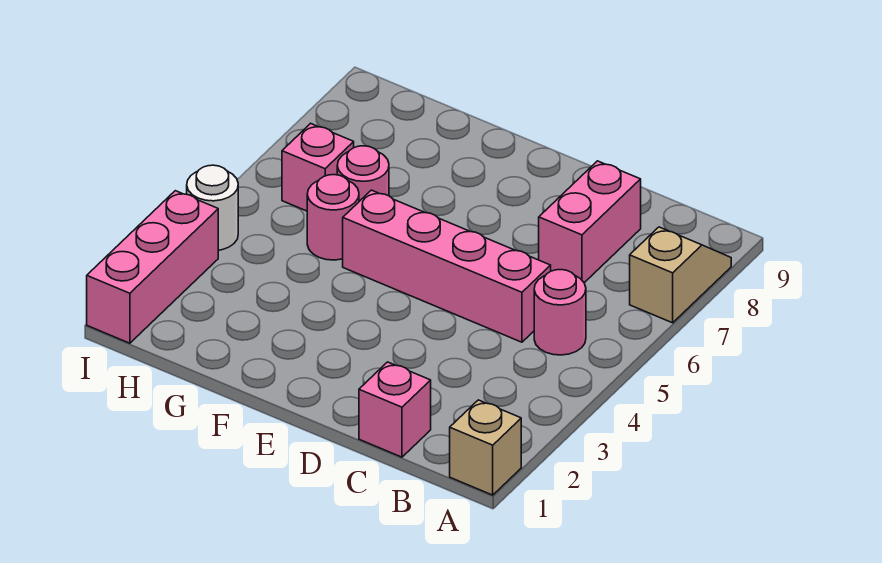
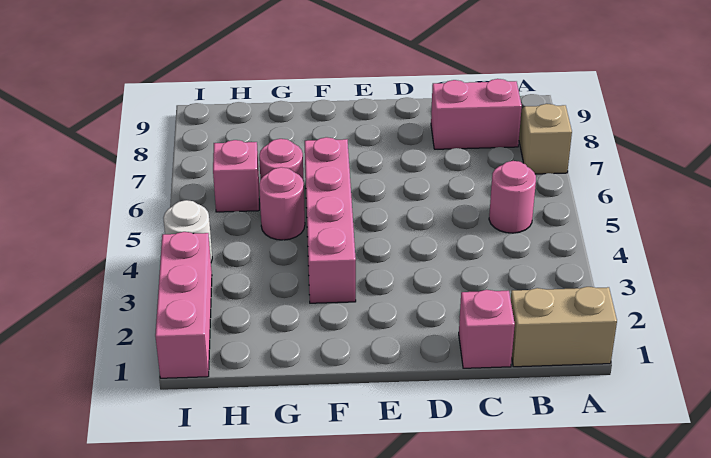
tan 1x1 brick [450,400,521,495] -> tan 1x2 brick [511,287,617,367]
pink 1x4 brick [343,190,551,342] -> pink 1x4 brick turned to [305,137,356,303]
pink 1x2 brick [539,161,641,283] -> pink 1x2 brick turned to [431,79,522,149]

